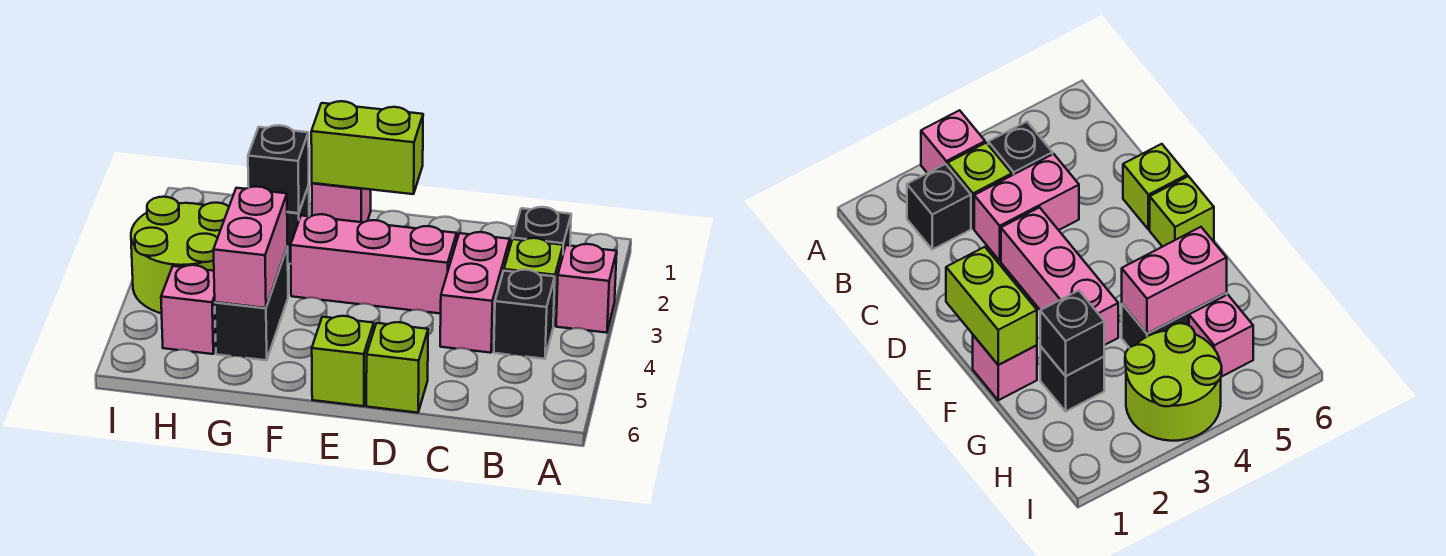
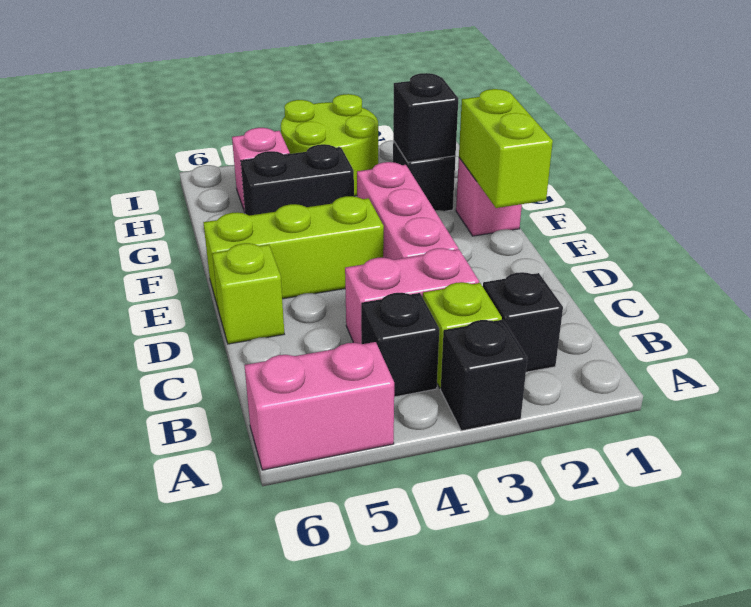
pink 1x1 brick [556,244,617,333] -> black 1x1 brick [441,320,527,431]
lime 1x1 brick [312,316,374,406] -> lime 1x3 brick [203,196,384,307]
pink 1x2 brick [213,187,288,308] -> pink 1x2 brick moved to [244,342,394,470]

